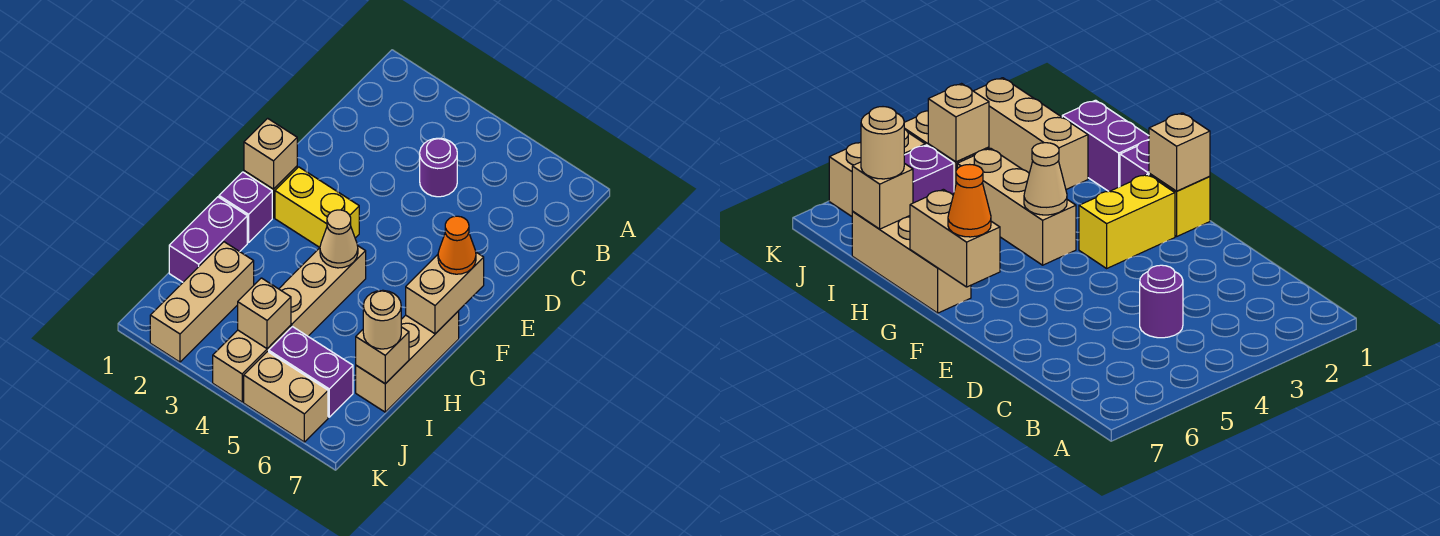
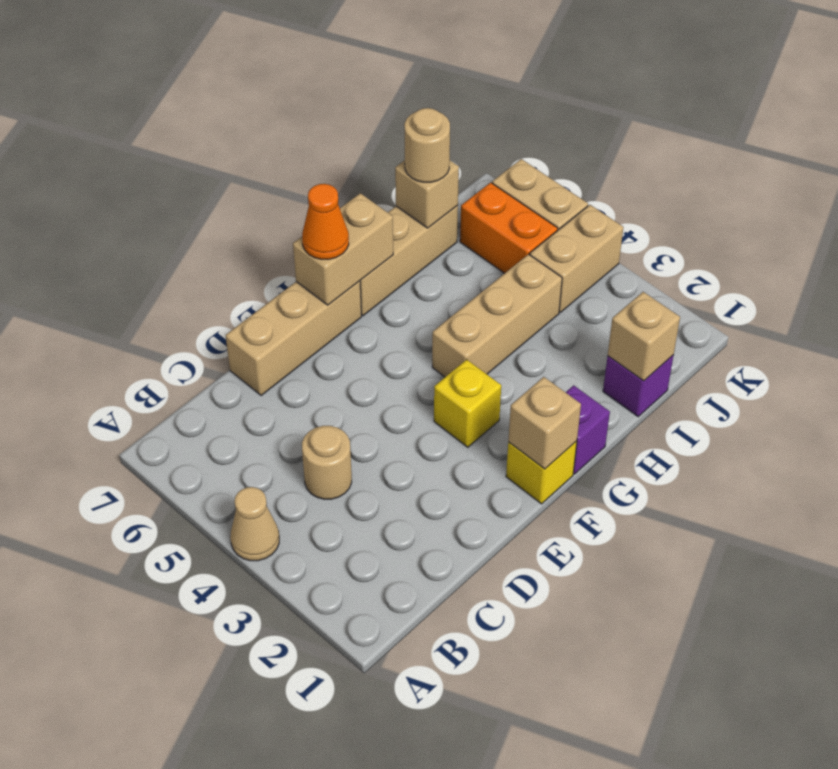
purple 1x1 round brick [420,138,457,197] -> tan 1x1 round brick [302,426,352,499]
yellow 1x2 brick [275,167,359,247] -> yellow 1x1 brick [434,359,501,447]
tan 1x1 cone [320,210,358,268] -> tan 1x1 cone moved to [230,487,279,561]
purple 1x2 brick [169,197,247,282] -> purple 1x1 brick [603,355,674,417]
tan 1x3 brick [150,242,254,362] -> tan 1x3 brick moved to [226,281,362,396]
tan 1x1 brick [238,278,291,349] -> tan 1x1 brick moved to [608,292,680,381]
purple 1x2 brick [269,327,353,417] -> orange 1x2 brick [460,183,558,273]

